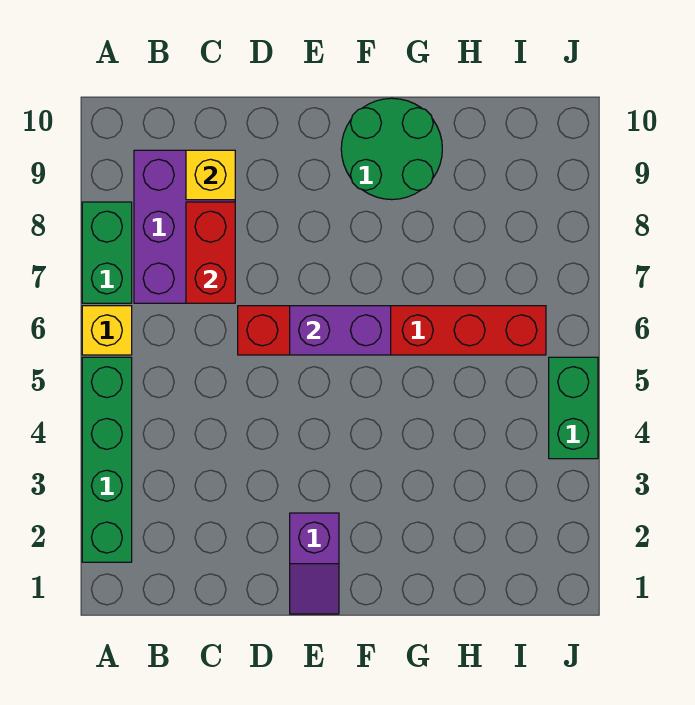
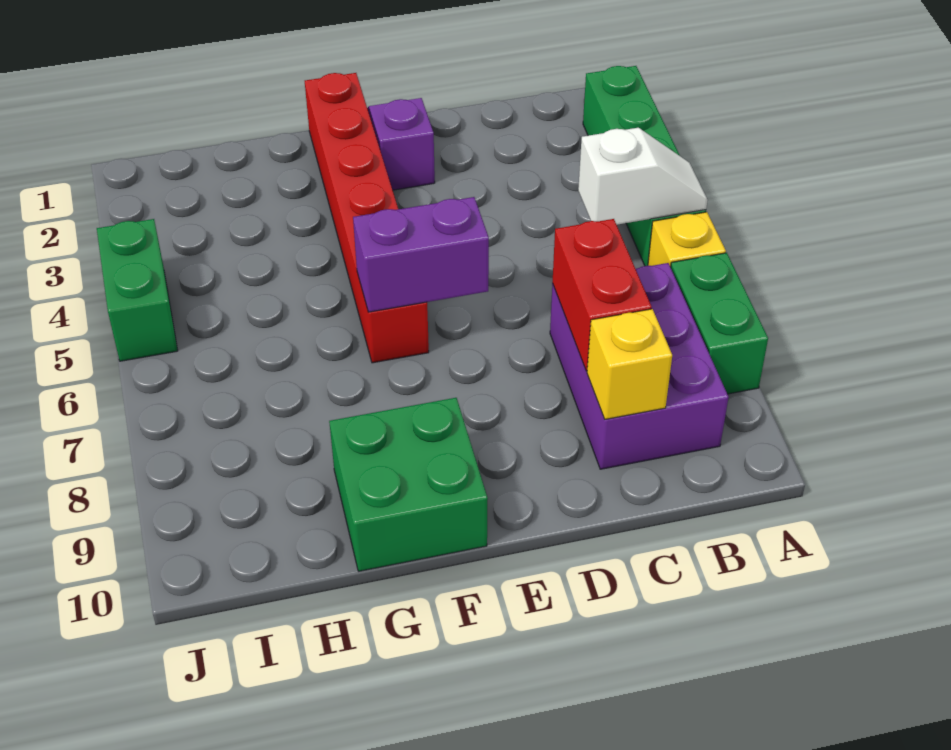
none -> white 1x2 slope [578,128,708,225]
red 1x6 brick [238,306,546,355] -> red 1x6 brick turned to [305,73,429,363]
green 2x2 round brick [341,98,442,200] -> green 2x2 brick [329,398,488,571]

